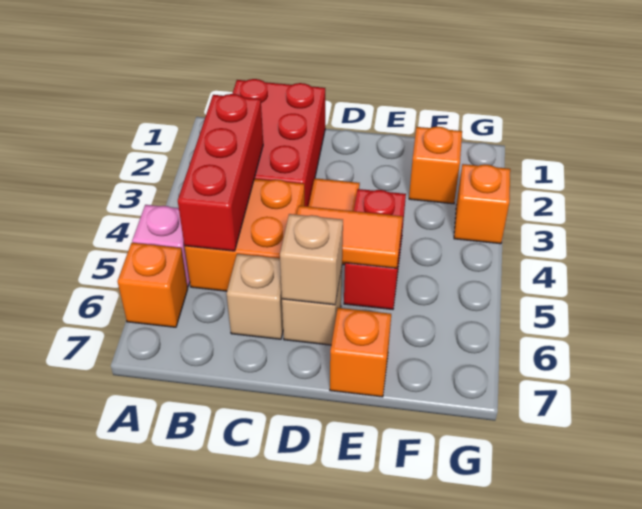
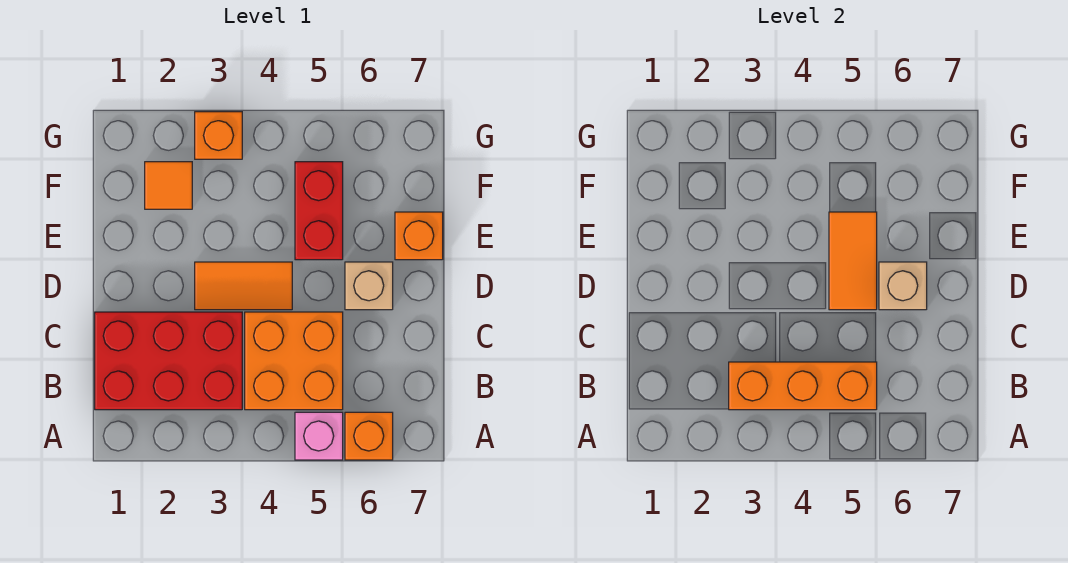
red 1x3 brick [178,94,263,251] -> orange 1x3 brick [729,362,877,410]
tan 1x1 brick [227,254,283,339] -> none
red 1x2 brick [344,189,406,309] -> red 1x2 brick turned to [295,162,343,260]
orange 1x1 brick [409,127,462,204] -> orange 1x1 tile [145,162,192,209]

